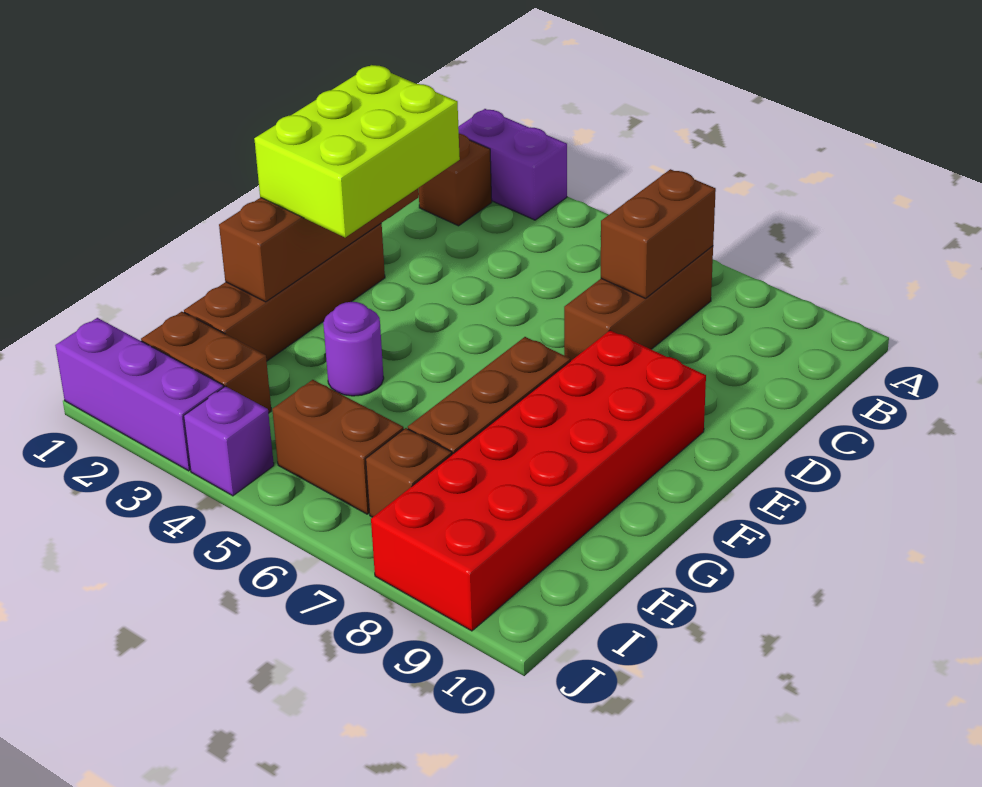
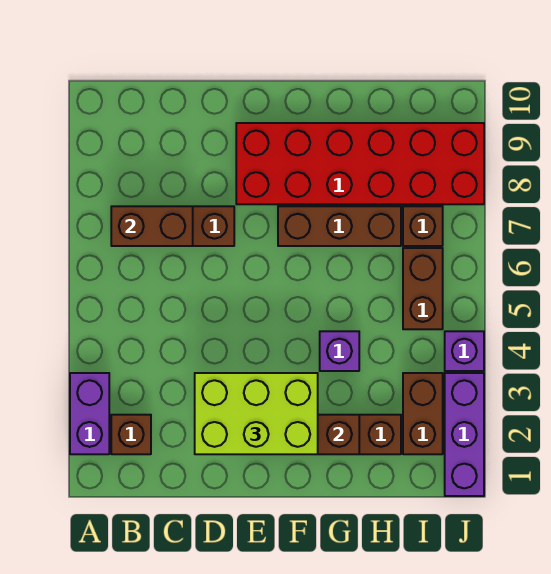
purple 1x1 round brick [323,302,384,396] -> purple 1x1 brick [320,331,359,371]

